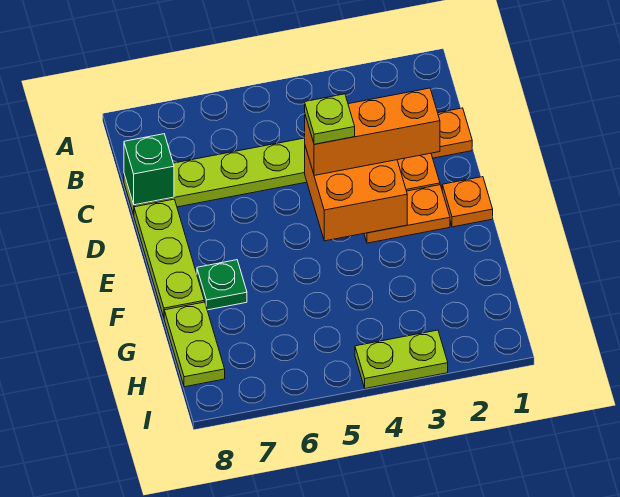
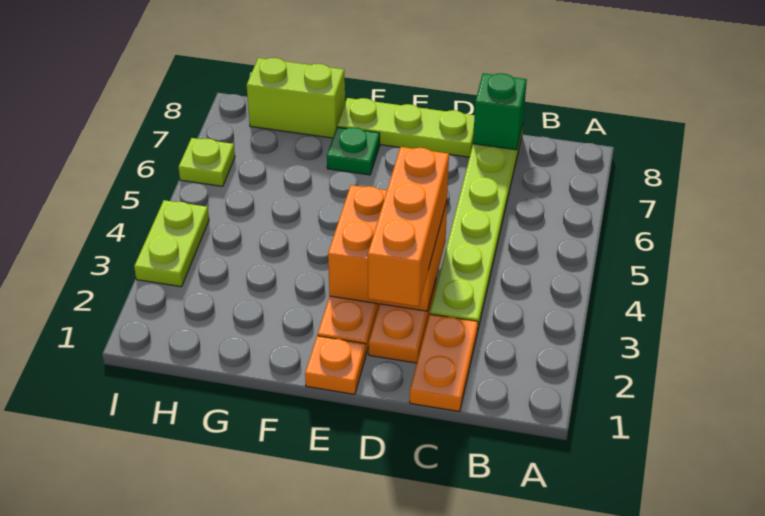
lime 1x1 plate [305,94,355,144] -> lime 1x1 plate moved to [178,138,235,186]
lime 1x2 plate [164,302,225,387] -> lime 1x2 brick [247,58,345,138]

